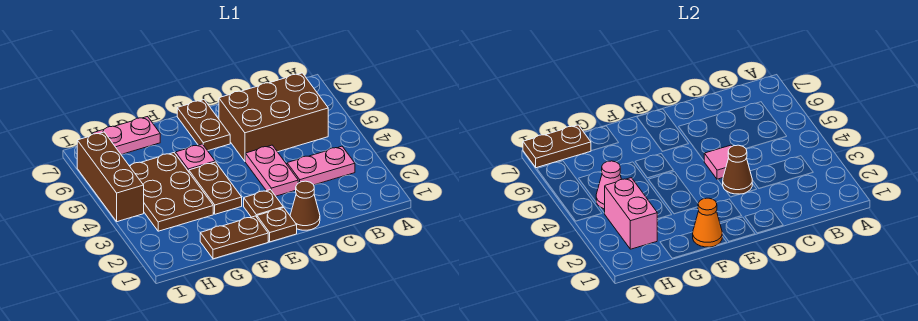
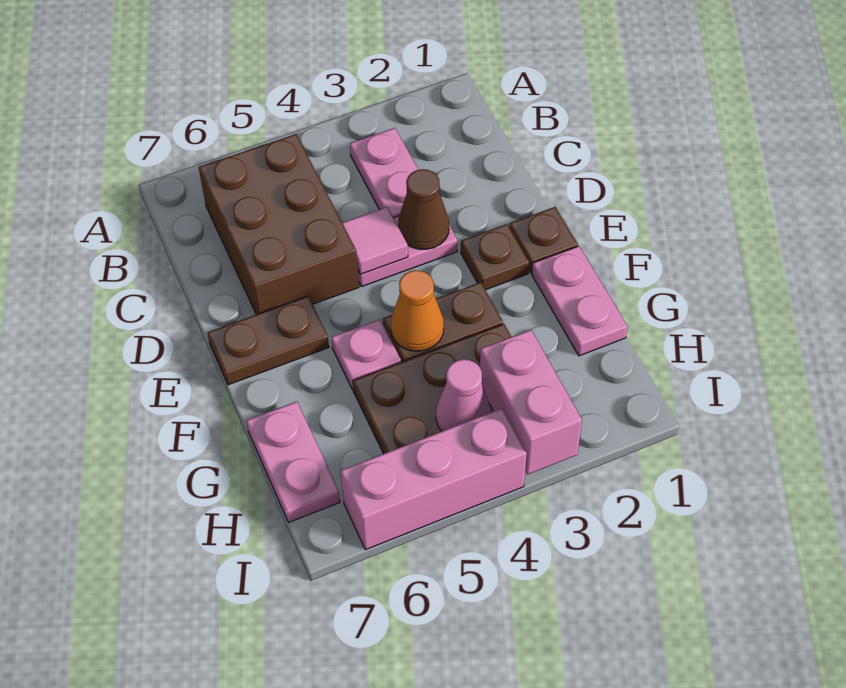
brown 1x1 cone [290,181,320,230] -> none
brown 1x2 plate [200,216,268,259] -> pink 1x2 plate [532,246,628,356]
orange 1x1 cone [693,198,722,247] -> orange 1x1 cone moved to [391,270,444,351]
pink 1x2 brick [605,178,657,249] -> pink 1x2 brick turned to [480,330,582,474]
brown 1x2 plate [523,125,591,168] -> none
brown 1x3 brick [77,132,144,222] -> pink 1x3 brick [341,408,527,550]

